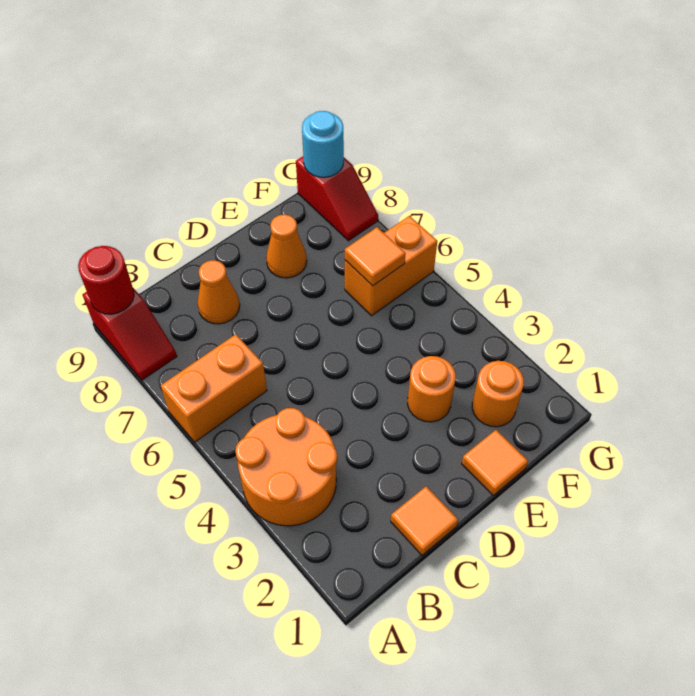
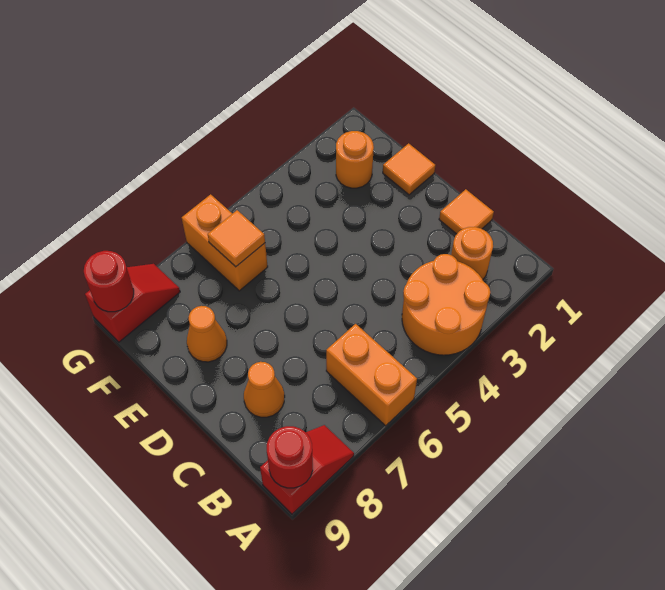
orange 1x1 round brick [407,356,456,422] -> orange 1x1 round brick moved to [451,227,493,279]
cyan 1x1 round brick [302,111,344,177] -> red 1x1 round brick [84,251,134,312]

